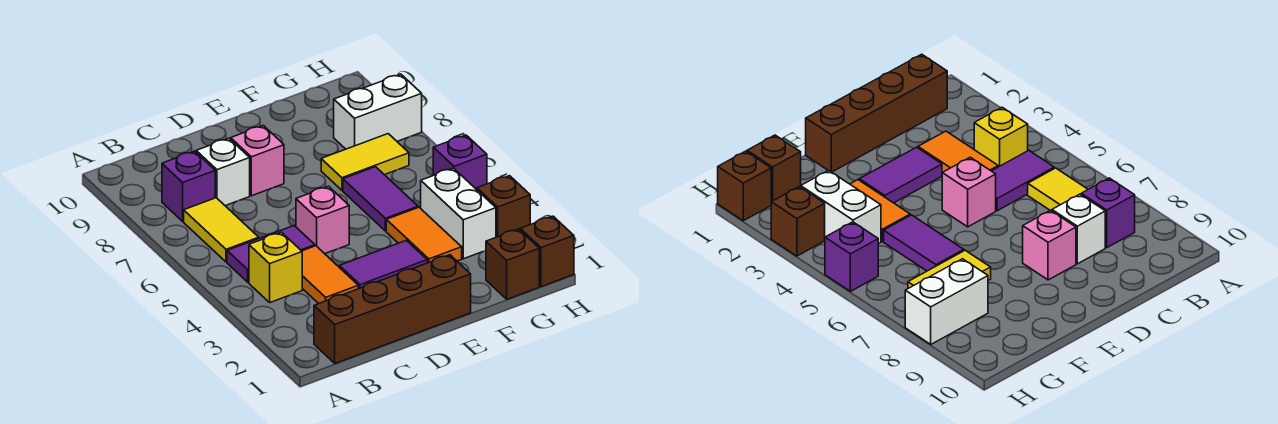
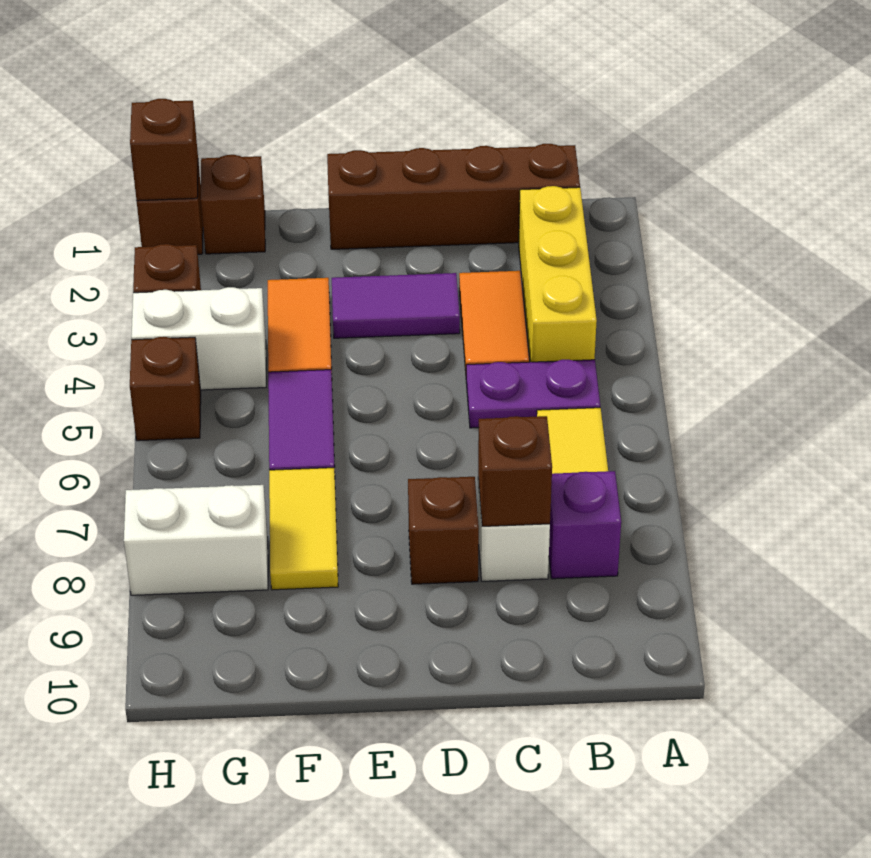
yellow 1x1 brick [249,232,302,302] -> yellow 1x3 brick [519,186,597,362]
purple 1x2 tile [227,226,315,282] -> purple 1x2 plate [466,360,600,428]
none -> brown 1x1 brick [478,416,552,526]
pink 1x1 brick [296,186,349,254] -> none
pink 1x1 brick [231,125,284,196] -> brown 1x1 brick [408,477,479,584]
yellow 1x2 tile [321,134,409,190] -> yellow 1x2 tile turned to [269,468,338,590]
white 1x2 brick [421,168,496,259] -> white 1x2 brick turned to [131,287,266,390]
none -> brown 1x1 brick [130,99,198,201]
purple 1x1 brick [433,135,487,190] -> brown 1x1 brick [130,337,201,441]

